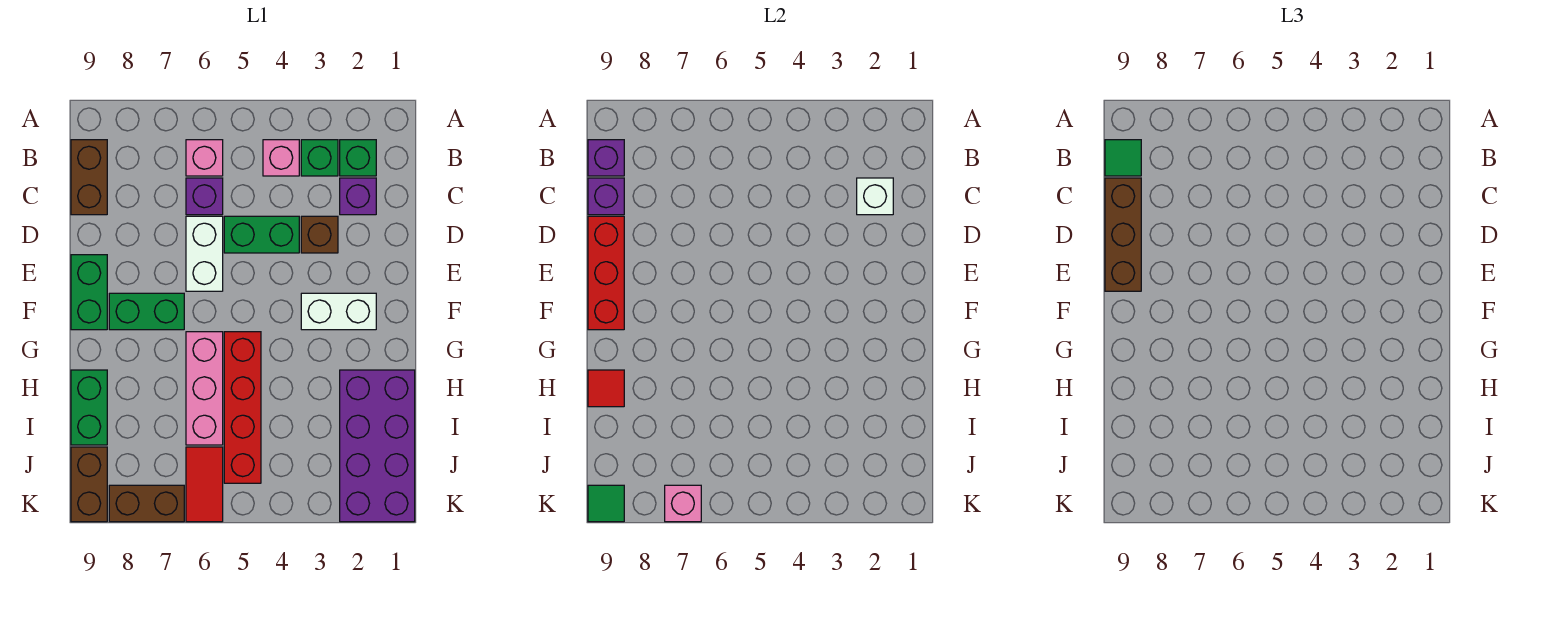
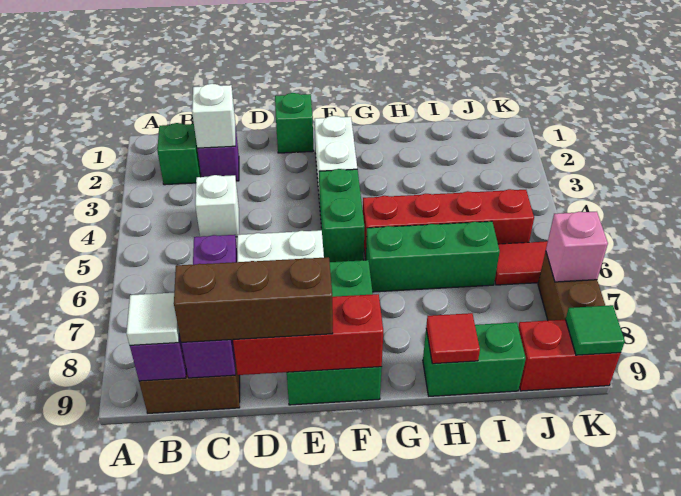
green 1x1 brick [301,140,338,176] -> green 1x1 brick moved to [275,93,313,153]
pink 1x1 brick [263,140,299,176] -> none
pink 1x1 brick [186,140,223,176] -> none
green 1x1 tile [1105,140,1141,176] -> white 1x1 tile [126,293,179,345]
none -> white 1x1 brick [195,175,239,237]
brown 1x1 brick [301,216,338,253] -> none
green 1x2 brick [224,216,299,253] -> green 1x2 brick moved to [319,169,364,262]
pink 1x3 brick [186,332,223,445] -> green 1x3 brick [366,221,500,292]
purple 2x4 brick [340,370,415,522] -> none
brown 1x2 brick [71,447,107,522] -> red 1x2 brick [518,320,621,391]

